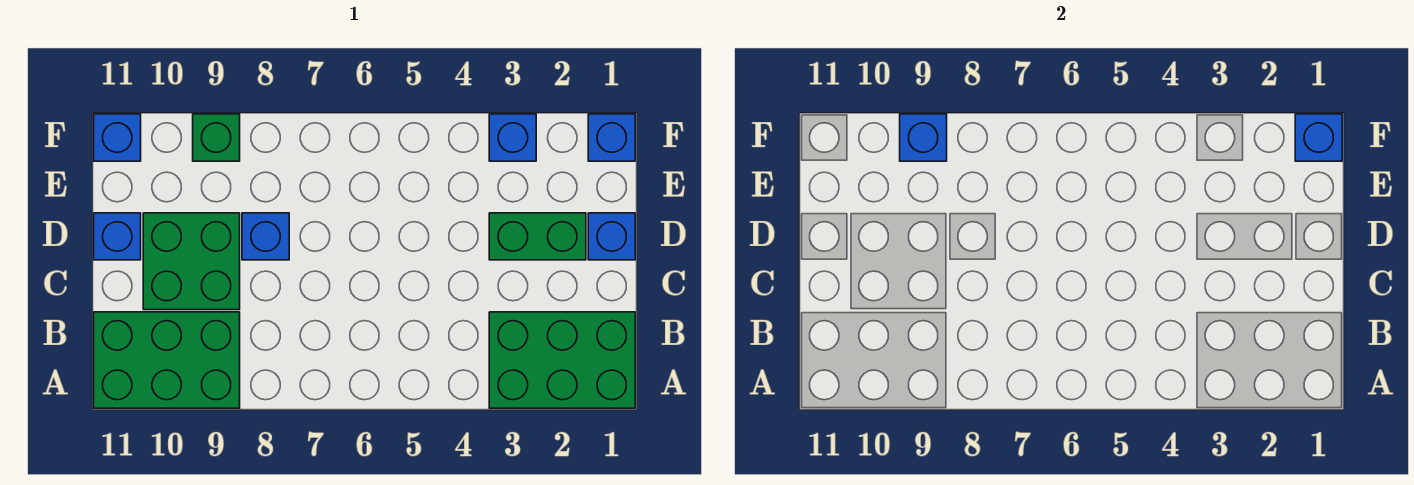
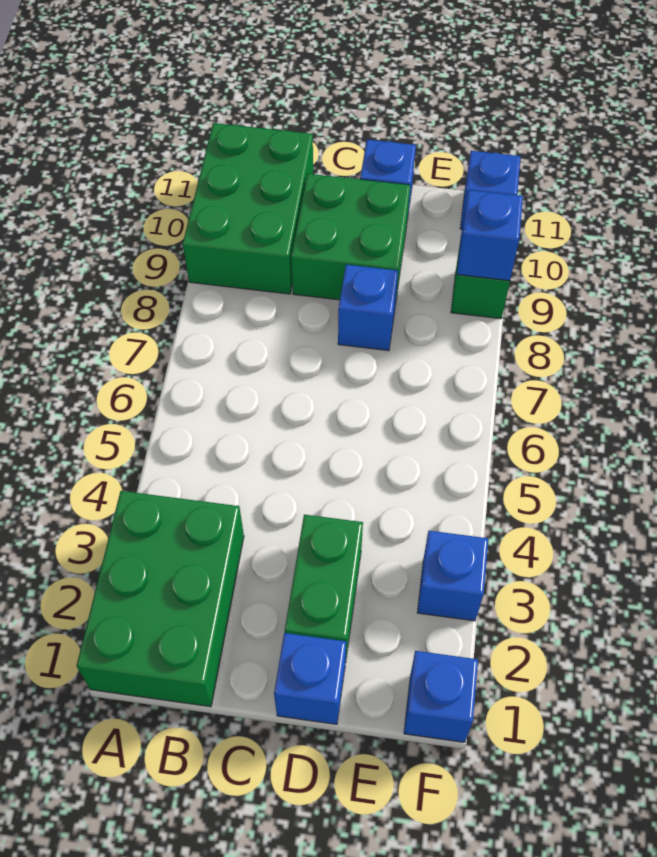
blue 1x1 brick [1295,114,1342,161] -> none

